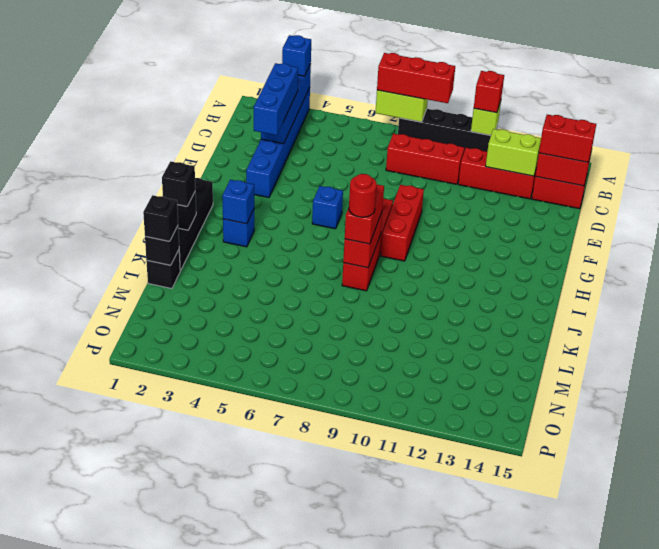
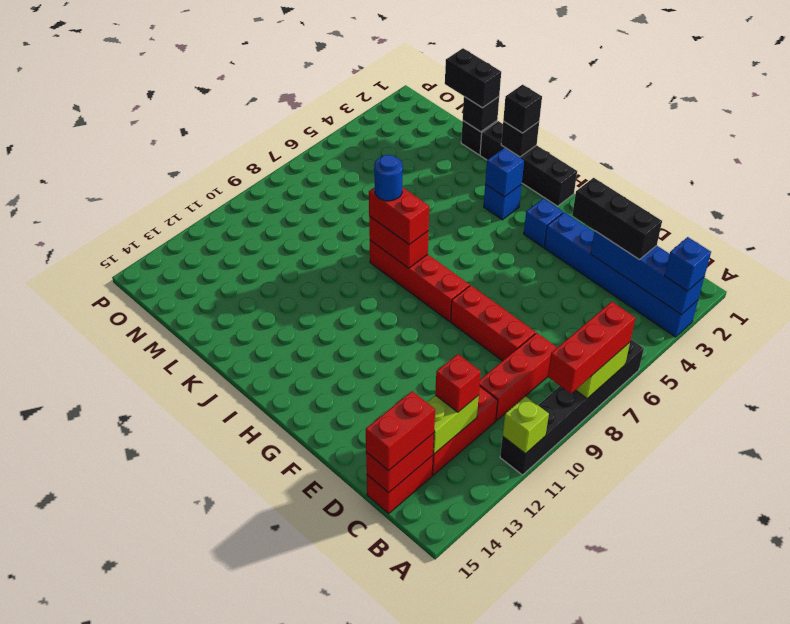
black 1x4 brick [398,109,498,152] -> black 1x6 brick [500,340,644,475]
red 1x1 brick [474,71,504,113] -> red 1x1 brick moved to [435,354,481,412]
blue 1x3 brick [254,63,298,135] -> black 1x3 brick [572,178,662,260]
red 1x3 brick [381,185,424,261] -> red 1x3 brick moved to [451,285,536,361]
blue 1x1 brick [312,186,343,229] -> blue 1x1 brick moved to [524,199,563,247]
red 1x1 round brick [349,174,377,217] -> blue 1x1 round brick [374,155,403,201]
black 1x1 brick [143,195,178,241] -> black 1x2 brick [445,48,501,108]

